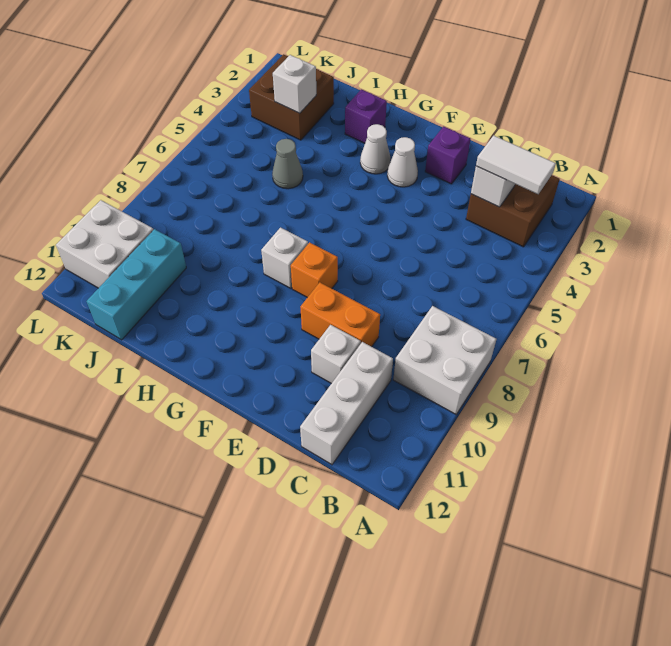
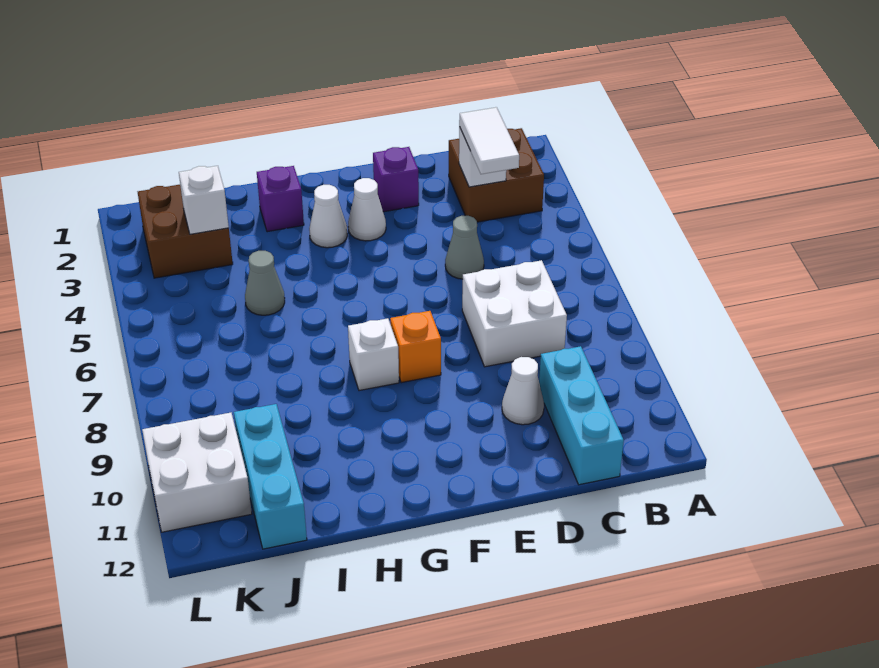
white 2x2 brick [393,306,496,414] -> white 2x2 brick moved to [462,260,567,367]
white 1x2 tile [476,136,556,194] -> white 1x2 tile turned to [459,107,519,174]
white 1x3 brick [300,342,393,465] -> cyan 1x3 brick [539,346,624,485]
none -> grey 1x1 cone [445,216,484,279]
orange 1x2 brick [301,282,380,347] -> none
white 1x1 brick [311,325,361,384] -> white 1x1 cone [502,357,544,425]

